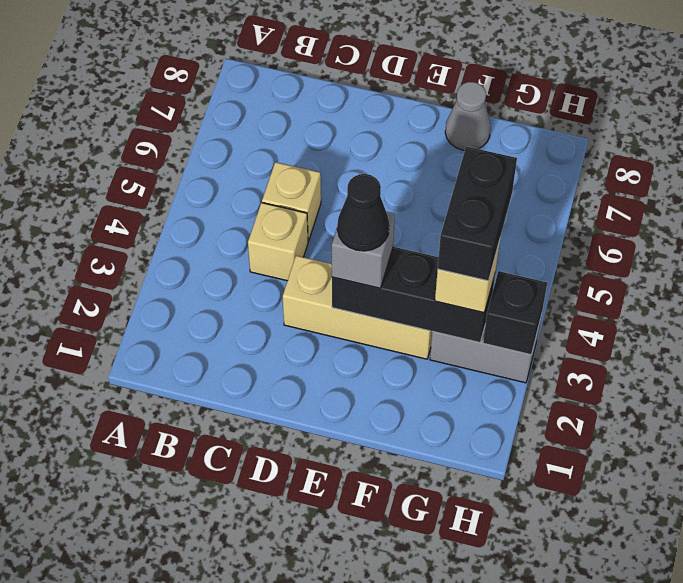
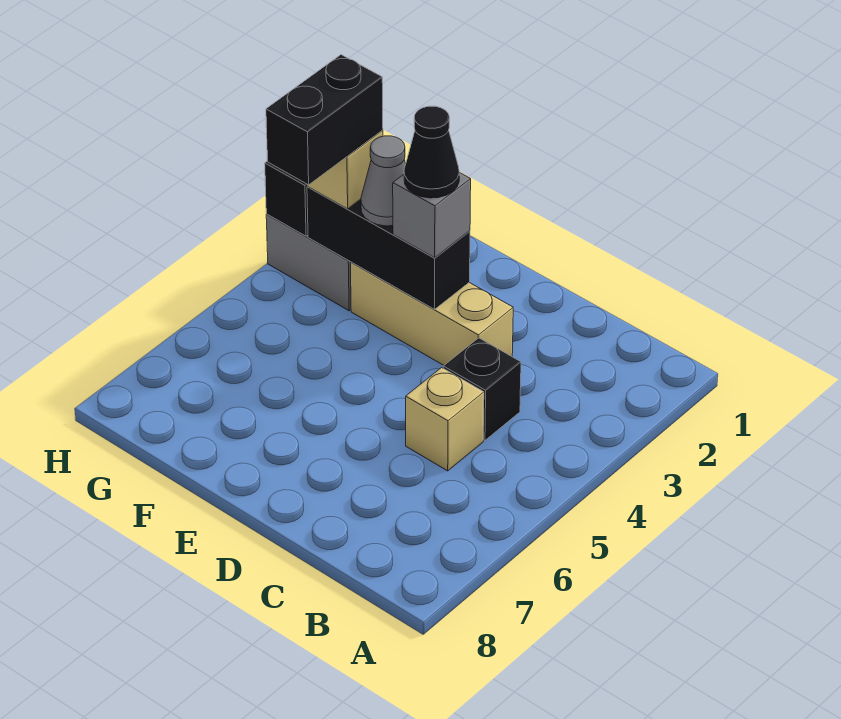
tan 1x1 brick [248,203,308,281] -> black 1x1 brick [443,338,521,440]
grey 1x1 cone [445,82,491,150] -> grey 1x1 cone moved to [361,136,406,226]

